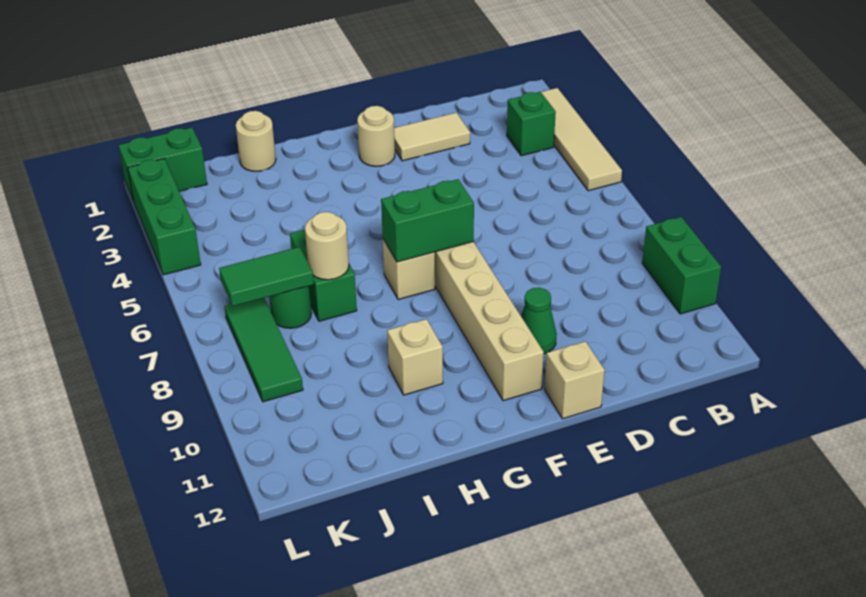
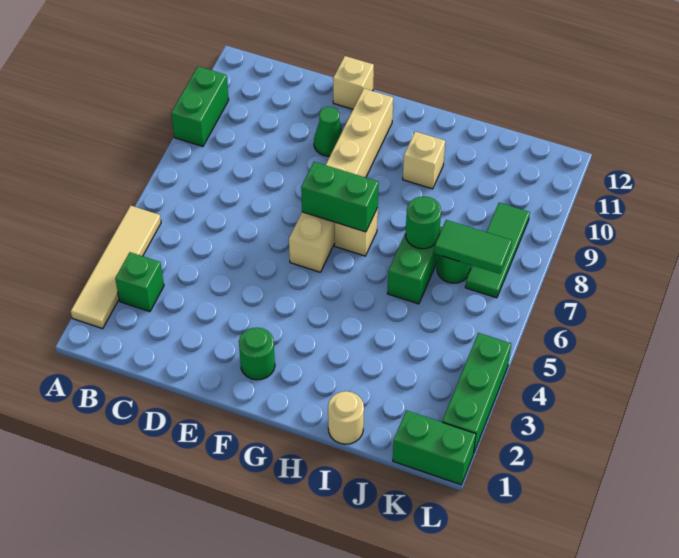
tan 1x2 tile [394,113,470,161] -> none
tan 1x1 round brick [357,106,395,166] -> green 1x1 round brick [239,328,275,380]
tan 1x1 round brick [305,212,349,280] -> green 1x1 round brick [406,196,441,249]

